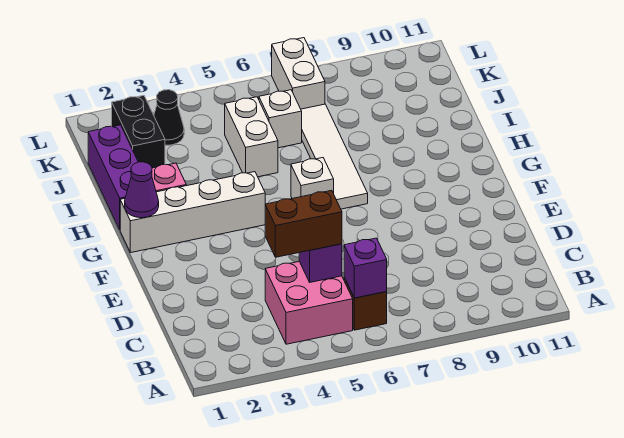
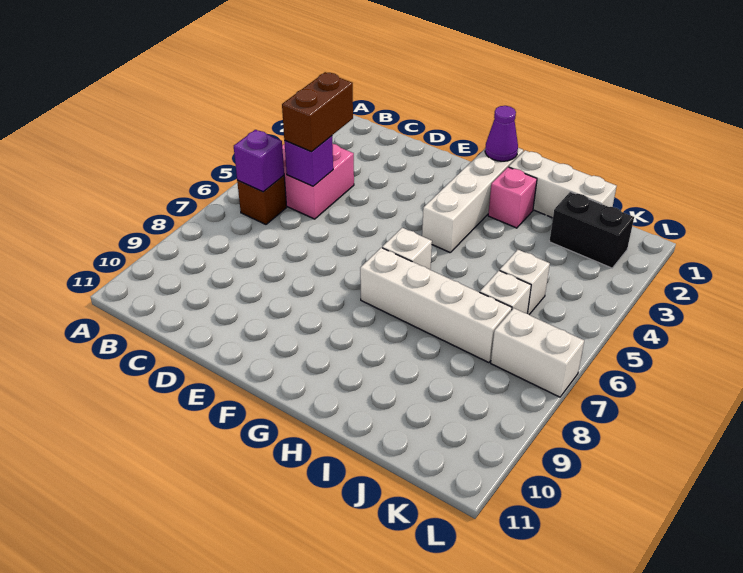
white 1x4 tile [301,104,368,209] -> white 1x4 brick [360,248,512,363]
purple 1x3 brick [88,125,138,229] -> white 1x3 brick [509,150,617,218]
white 1x2 brick [225,97,278,177] -> white 1x1 brick [500,250,550,314]
black 1x1 cone [154,90,184,145] -> none

